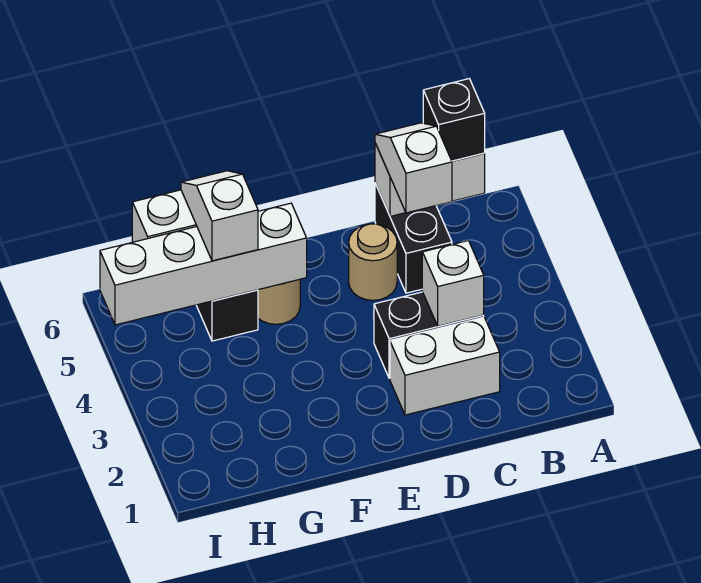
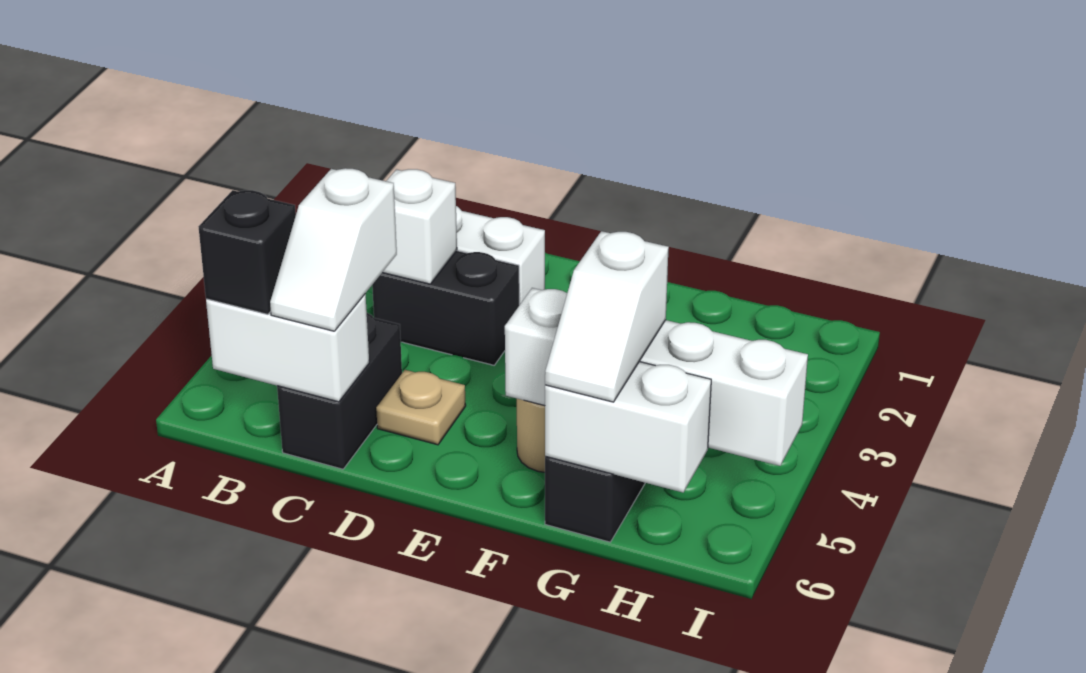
tan 1x1 round brick [349,224,397,300] -> tan 1x1 plate [376,370,466,445]

